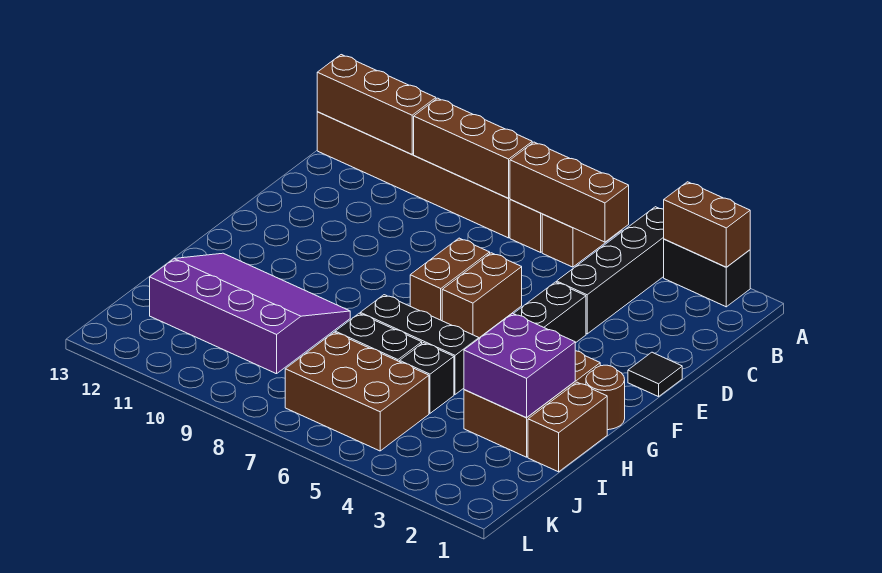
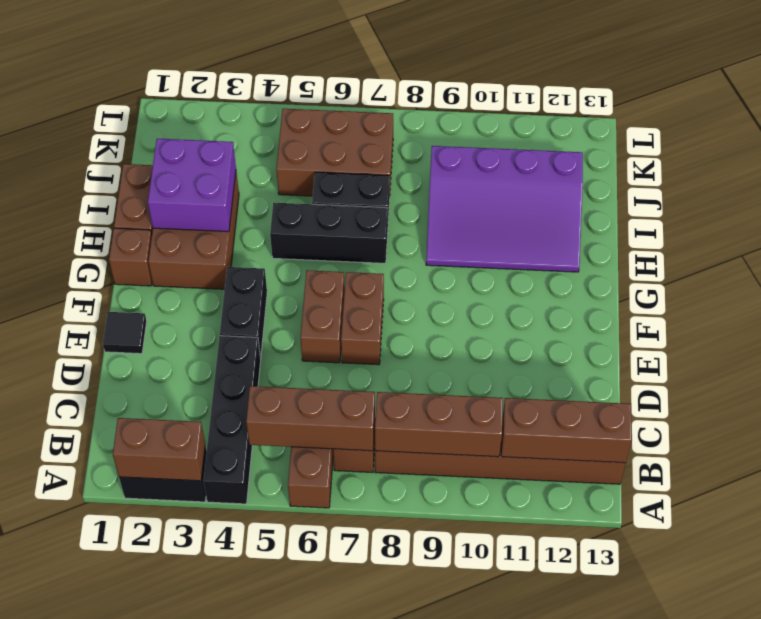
brown 1x1 round brick [586,365,625,430] -> brown 1x1 brick [109,228,152,286]
black 1x1 brick [400,343,454,413] -> none

